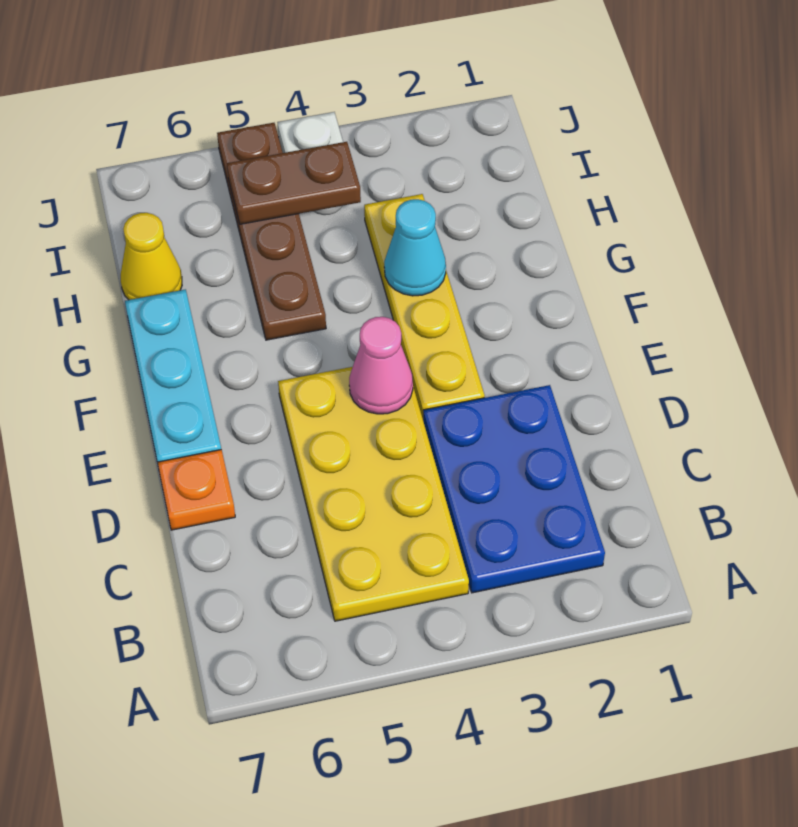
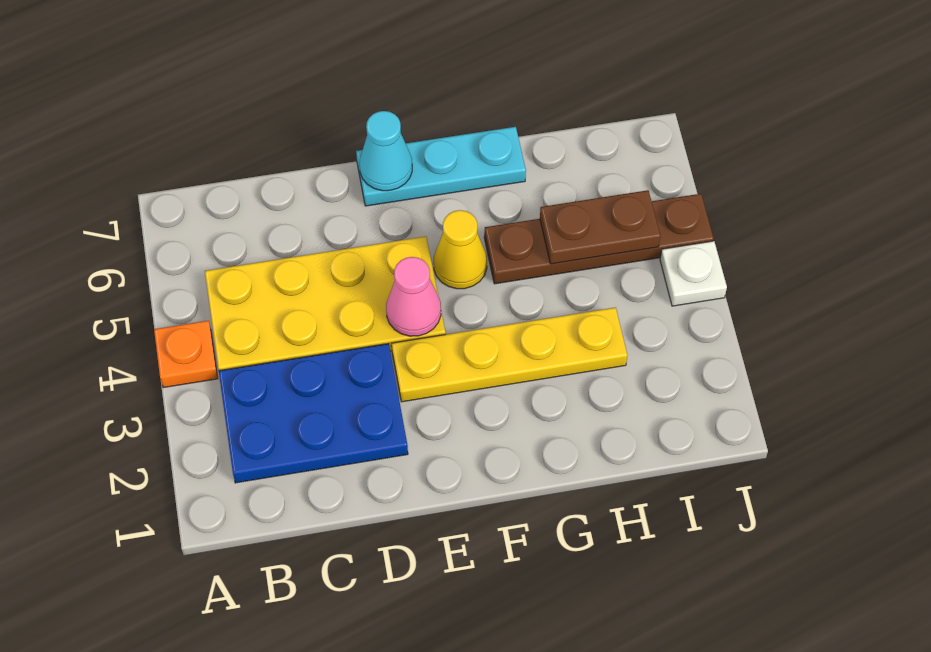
orange 1x1 plate [158,450,235,530] -> orange 1x1 plate moved to [154,321,218,388]
cyan 1x1 cone [384,199,446,296] -> cyan 1x1 cone moved to [360,111,412,191]
yellow 1x1 cone [121,213,182,300] -> yellow 1x1 cone moved to [434,210,487,289]
brown 1x2 plate [227,142,361,224] -> brown 1x2 plate turned to [540,190,660,264]

